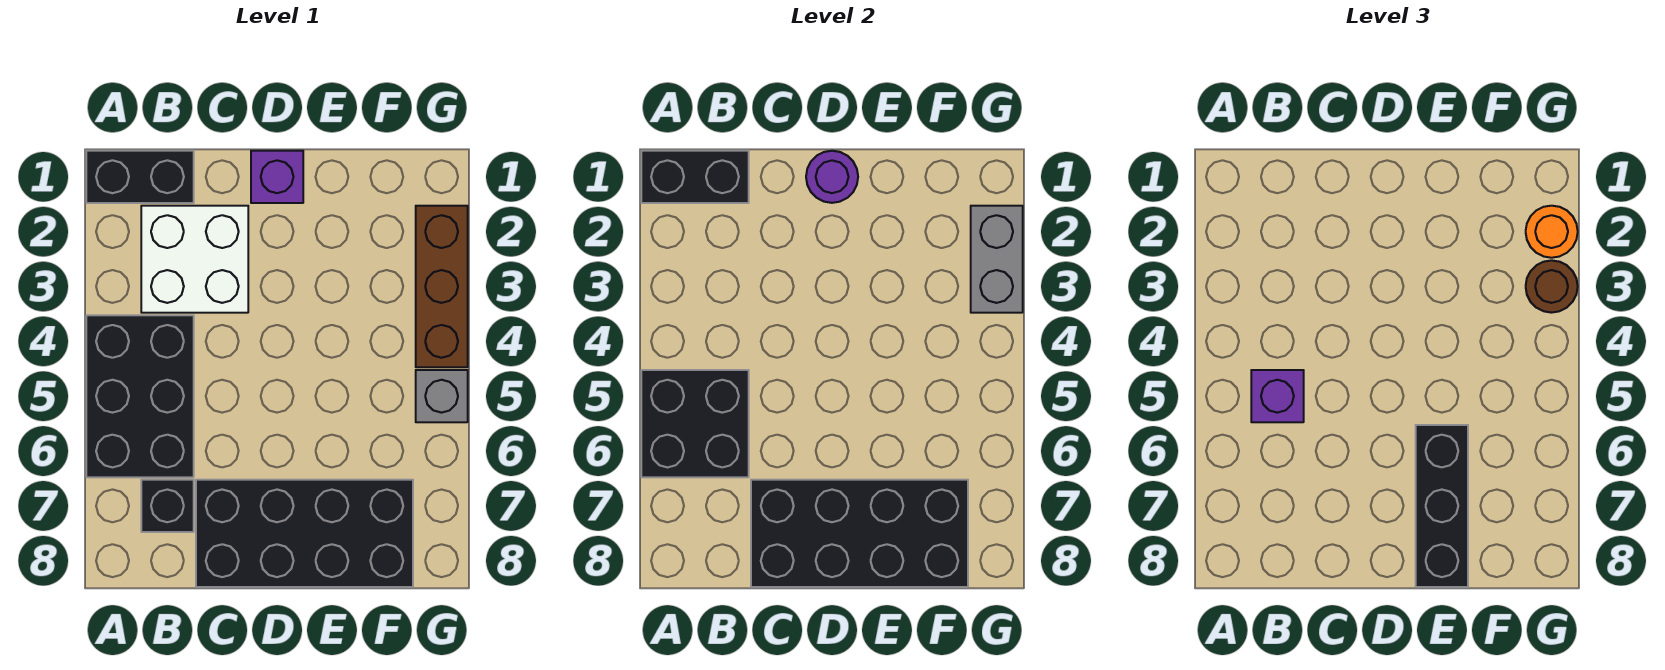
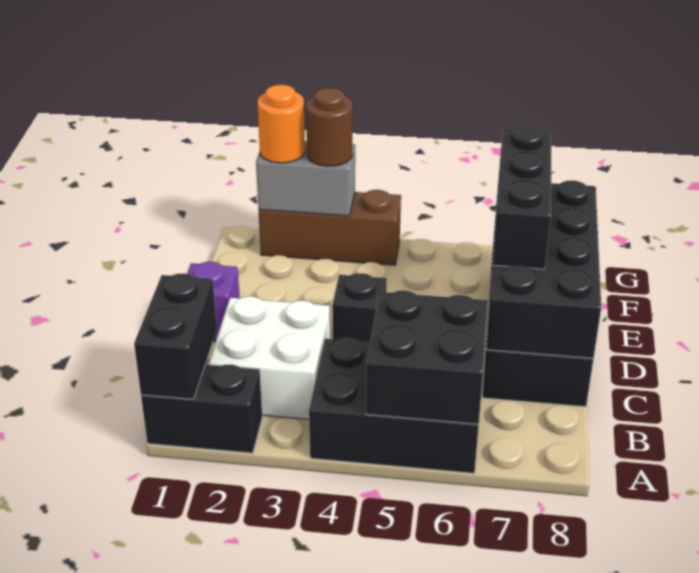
black 1x2 brick [86,151,194,203] -> black 1x2 brick turned to [141,364,262,453]
purple 1x1 brick [1251,370,1304,422] -> none
black 1x1 brick [141,480,194,532] -> black 1x1 brick moved to [332,273,387,342]
purple 1x1 round brick [806,151,858,203] -> none
black 1x3 brick [1416,425,1468,587] -> black 1x3 brick turned to [493,125,551,269]
grey 1x1 brick [416,370,468,422] -> none

